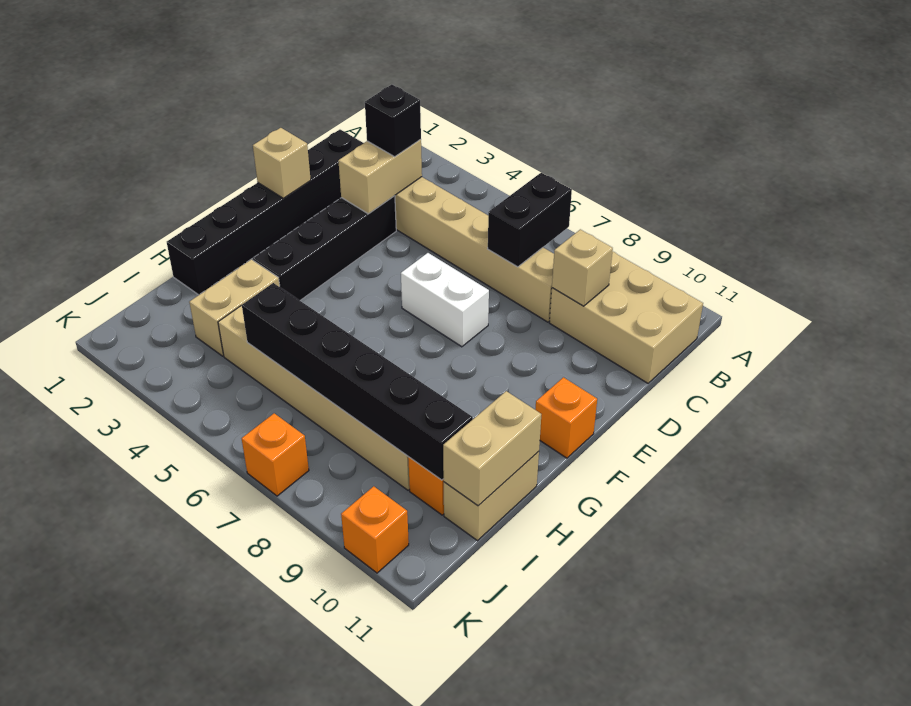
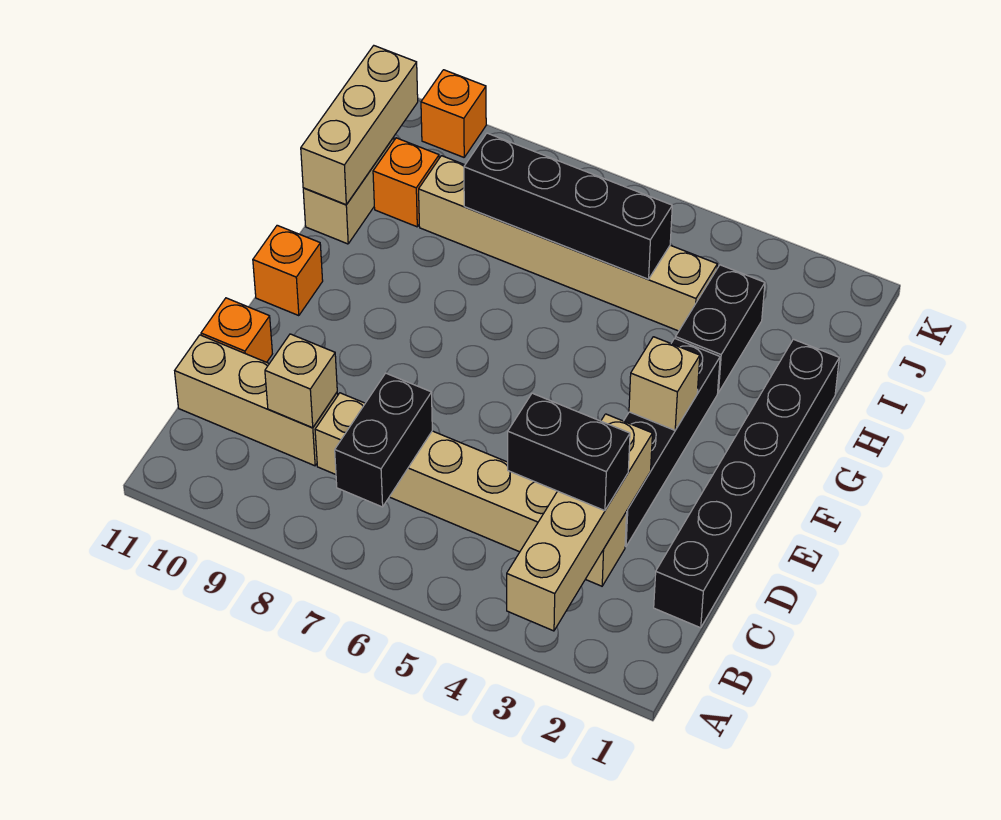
tan 2x3 brick [550,251,703,383] -> tan 1x3 brick [175,335,338,466]
tan 1x2 brick [338,139,422,214] -> tan 1x4 brick [507,414,652,631]
black 1x1 brick [365,85,421,157] -> black 1x2 brick [508,393,630,511]
tan 1x1 brick [253,128,311,198] -> tan 1x1 brick moved to [629,337,700,430]
white 1x2 brick [401,253,489,347] -> none
tan 1x2 brick [189,259,280,356] -> black 1x2 brick [675,265,765,393]
tan 1x2 brick [443,391,541,506] -> tan 1x3 brick [301,46,418,205]
black 1x6 brick [242,283,473,480] -> black 1x4 brick [464,133,672,279]
orange 1x1 brick [242,413,309,496] -> orange 1x1 brick moved to [201,298,272,362]

